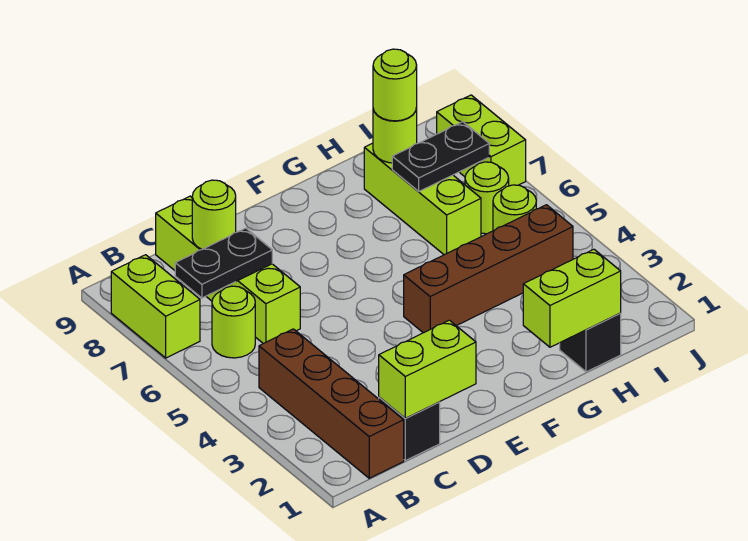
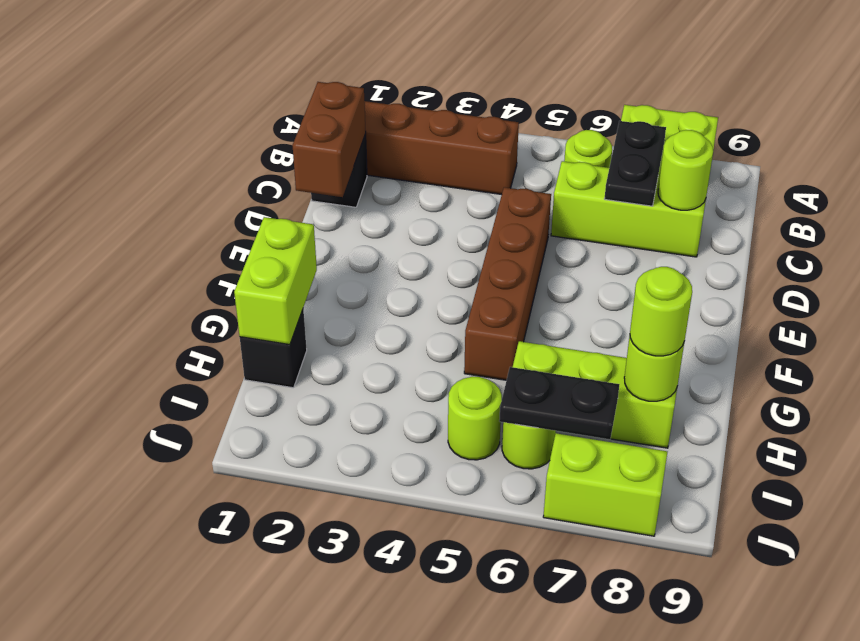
lime 1x2 brick [379,320,476,418] -> brown 1x2 brick [292,82,366,197]
lime 1x4 brick [156,196,300,344] -> lime 1x3 brick [551,161,706,257]
brown 1x4 brick [404,205,573,333] -> brown 1x4 brick moved to [464,187,551,380]
black 1x2 plate [392,122,489,192] -> black 1x2 plate turned to [499,367,619,439]

